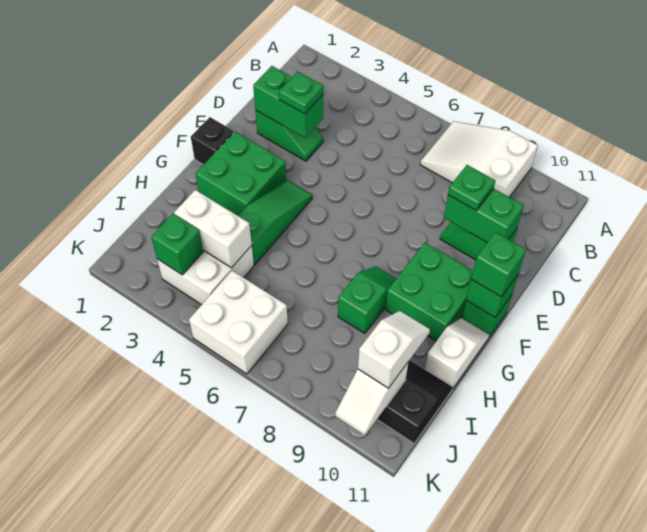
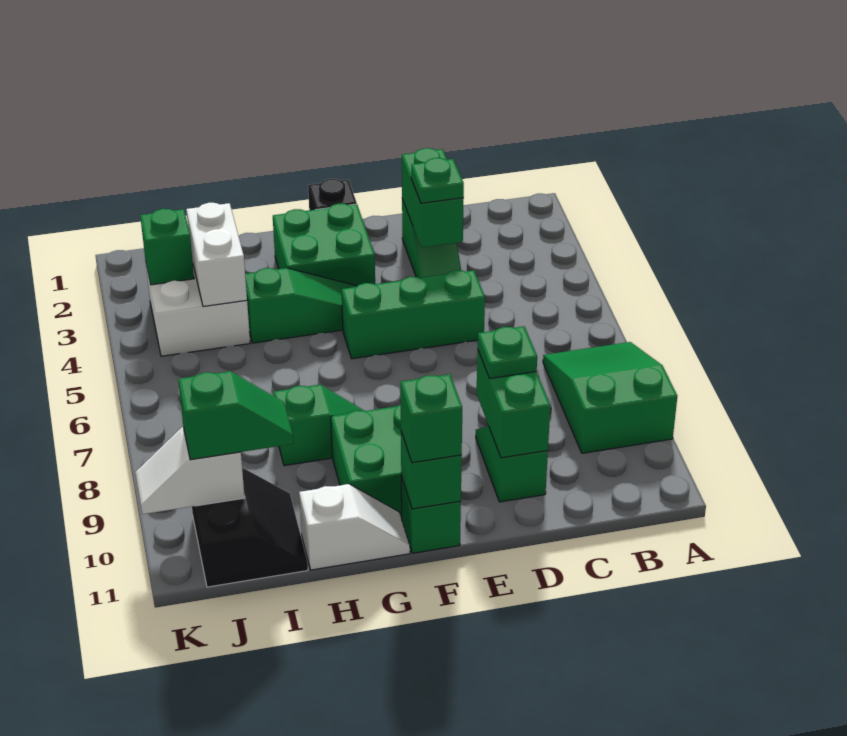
white 2x3 slope [420,121,538,197] -> green 2x3 slope [543,342,677,453]
none -> green 1x3 brick [341,270,485,359]
white 1x2 slope [358,311,430,388] -> green 1x2 slope [178,371,294,460]
white 2x2 brick [189,271,288,374] -> none

